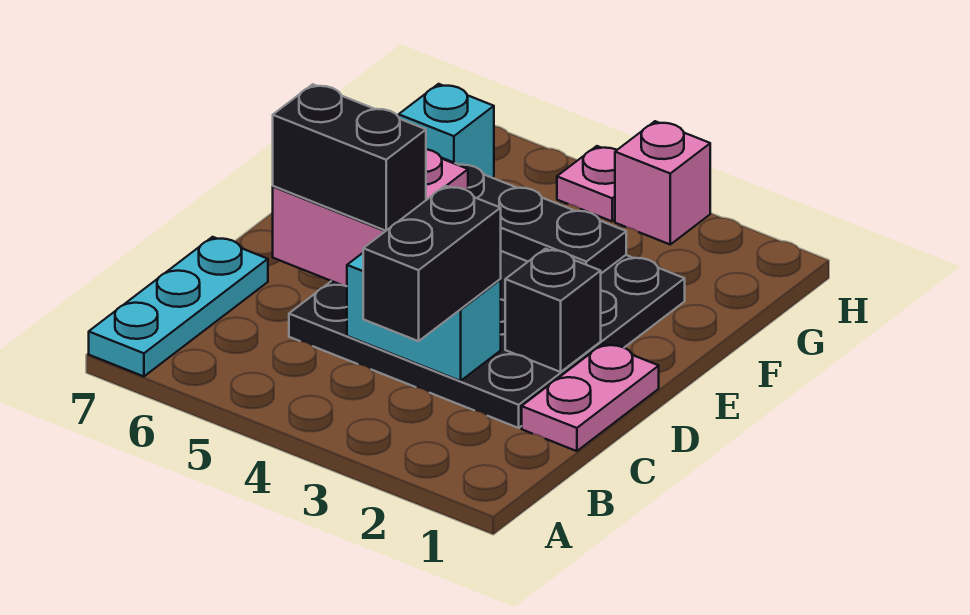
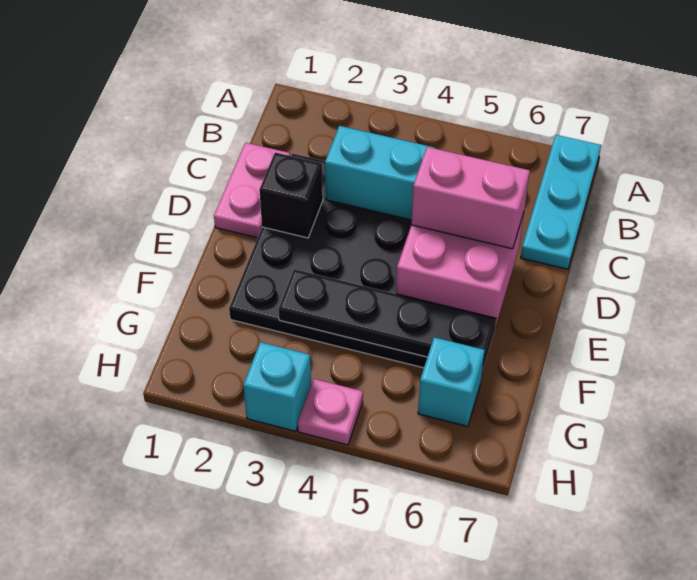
black 1x2 brick [363,186,501,341] -> none
black 1x2 brick [273,84,426,231] -> pink 1x2 brick [411,147,530,249]
pink 1x1 brick [615,121,710,244] -> cyan 1x1 brick [243,342,311,431]

